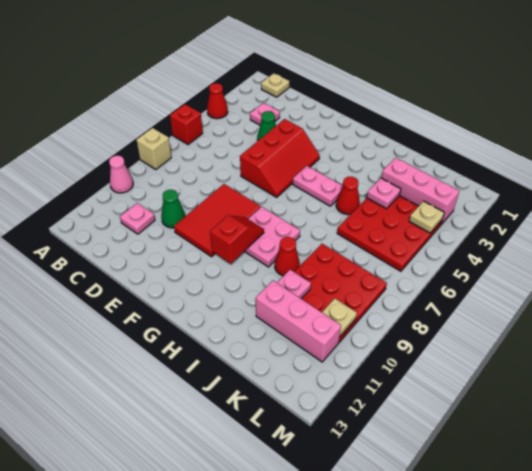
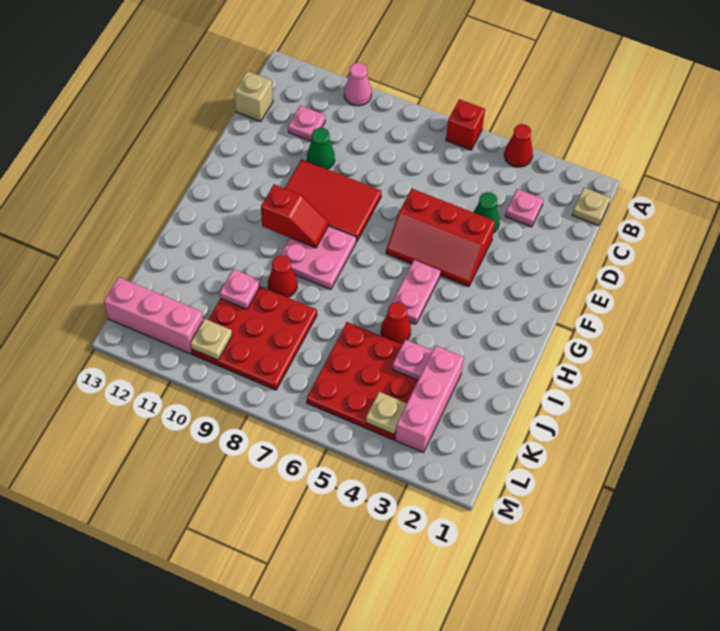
tan 1x1 brick [137,128,171,170] -> tan 1x1 brick moved to [234,71,273,122]
pink 1x3 brick [256,281,341,362] -> pink 1x3 brick turned to [104,277,203,354]

